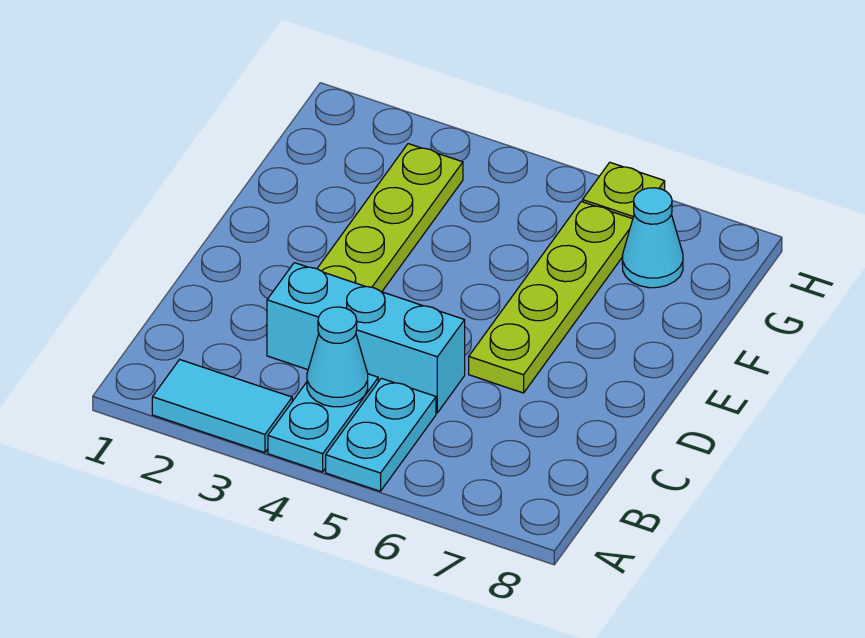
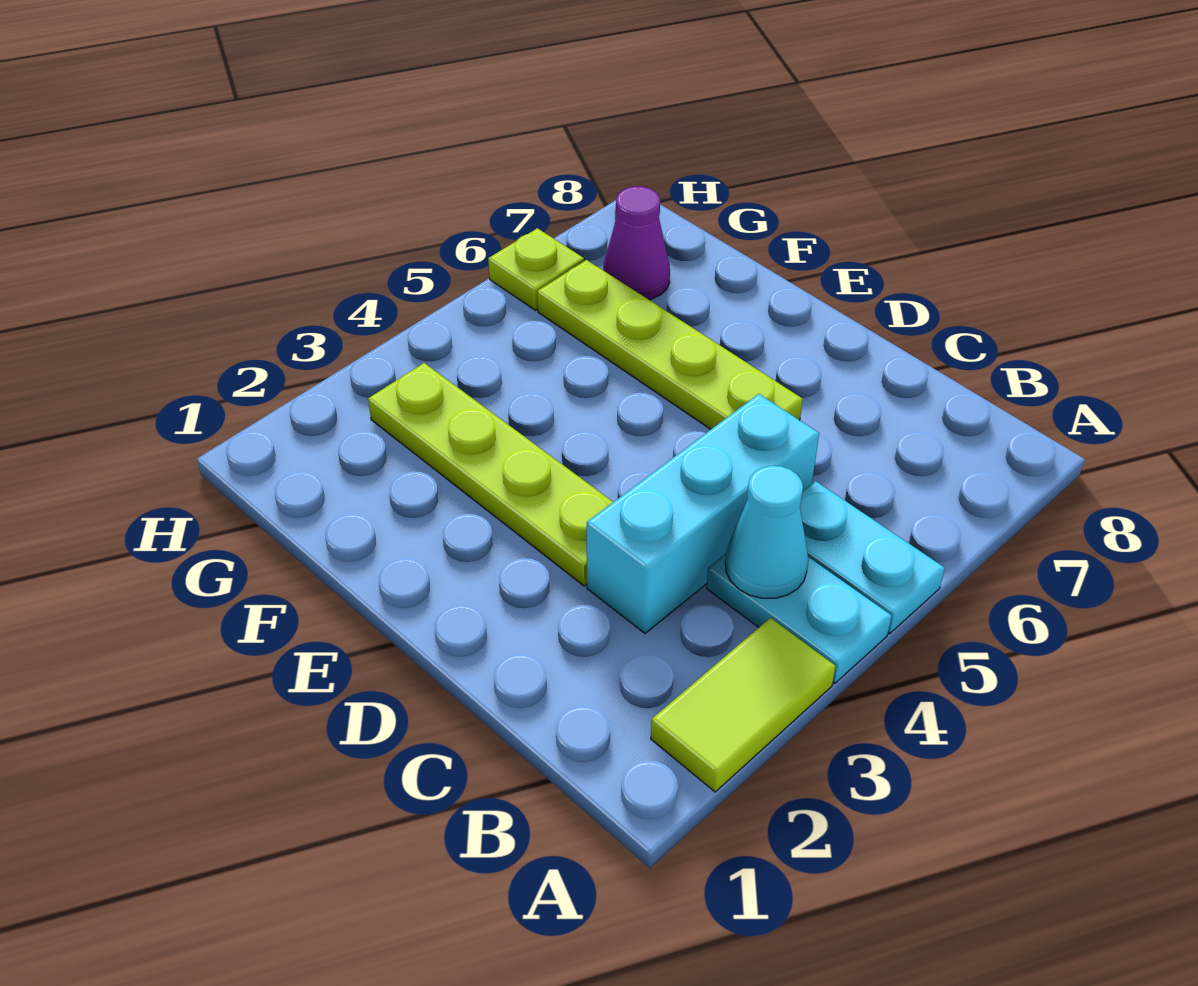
cyan 1x2 tile [152,360,292,453] -> lime 1x2 tile [651,618,836,792]
cyan 1x1 cone [622,188,683,288] -> purple 1x1 cone [603,186,670,300]

